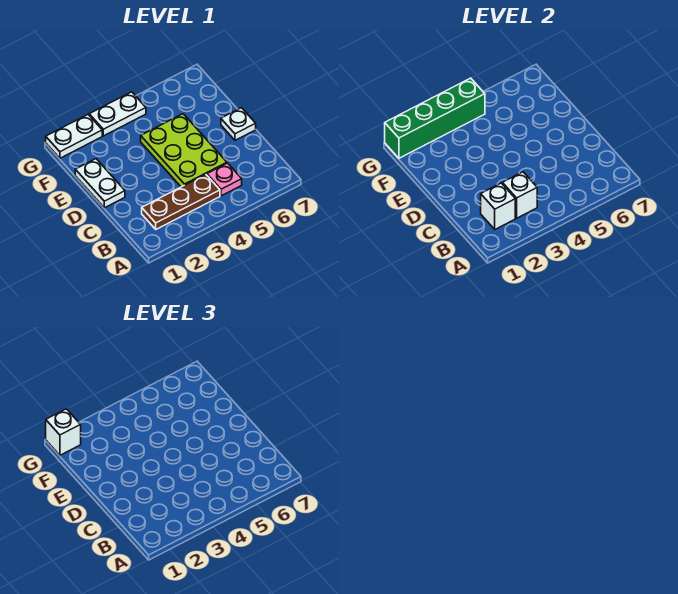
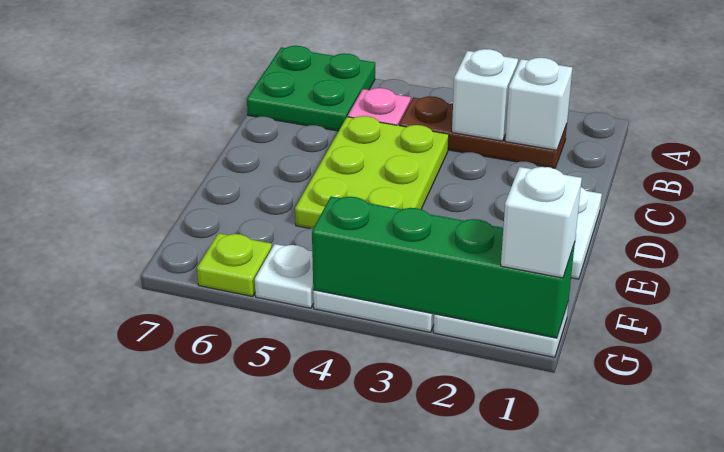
none -> green 2x2 plate [247,46,375,131]
white 1x1 plate [221,108,256,140] -> white 1x1 plate moved to [255,244,314,308]
none -> lime 1x1 plate [197,233,272,297]

